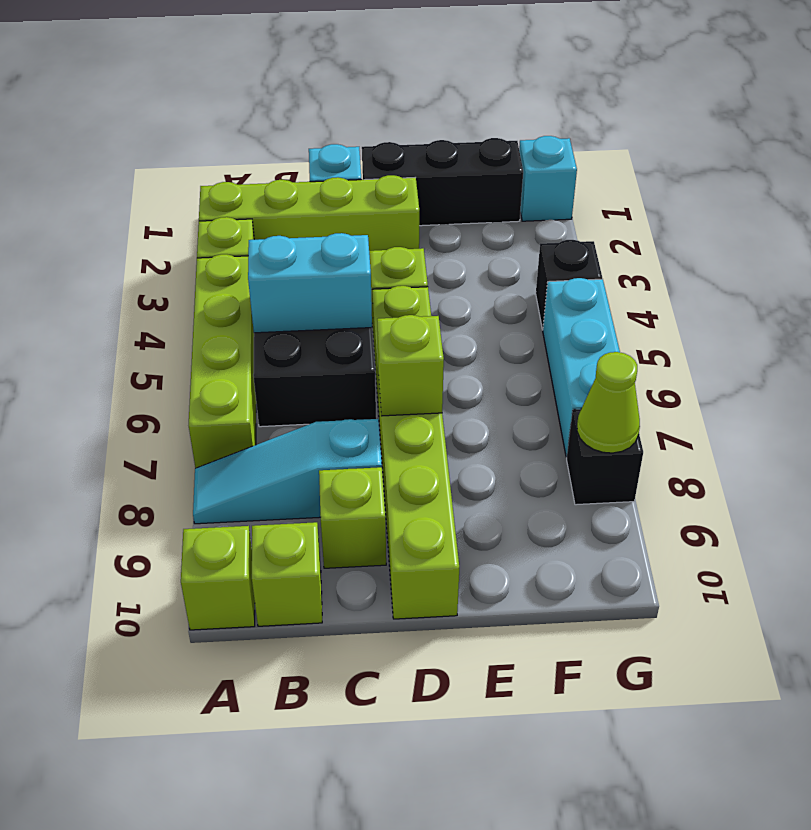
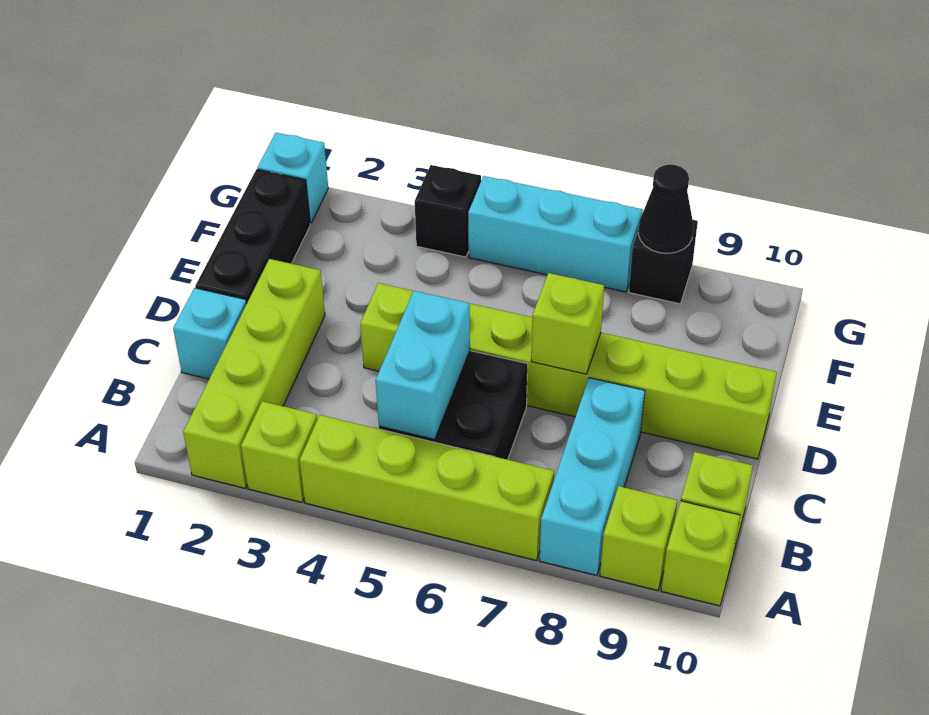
cyan 1x3 slope [193,419,382,524] -> cyan 1x3 brick [540,378,645,575]
lime 1x1 brick [319,467,386,568] -> lime 1x1 brick moved to [600,486,677,591]
lime 1x1 cone [577,352,640,453] -> black 1x1 cone [638,165,693,253]

